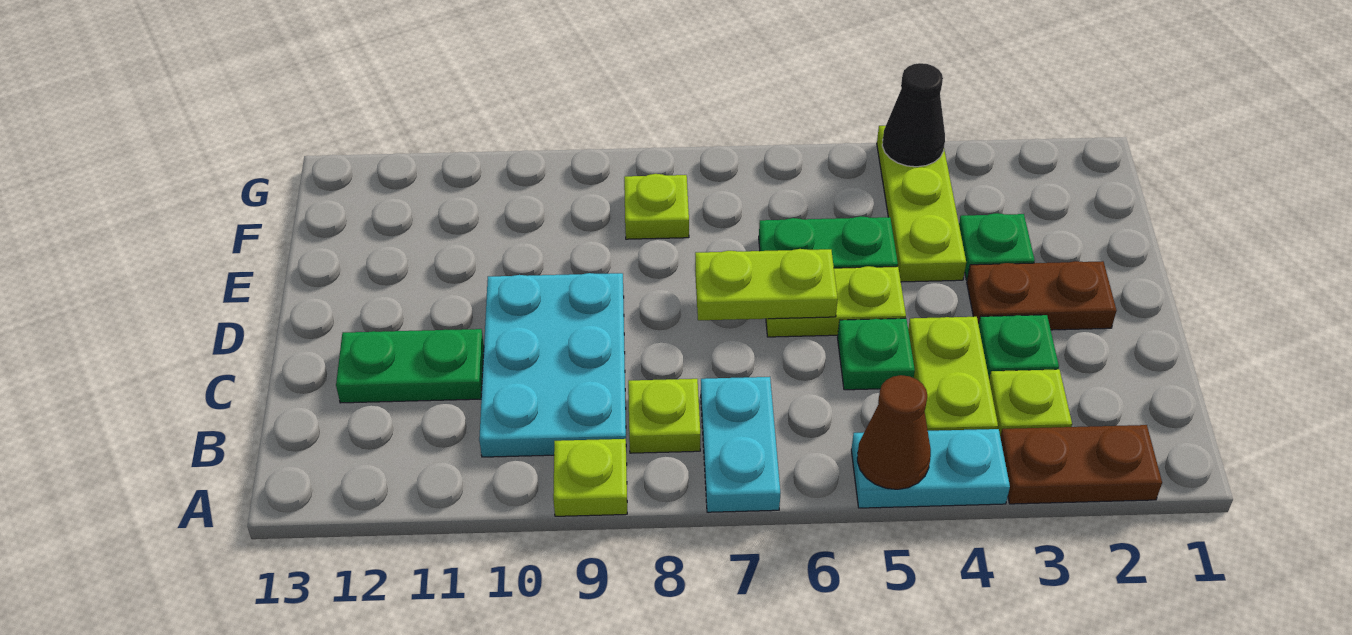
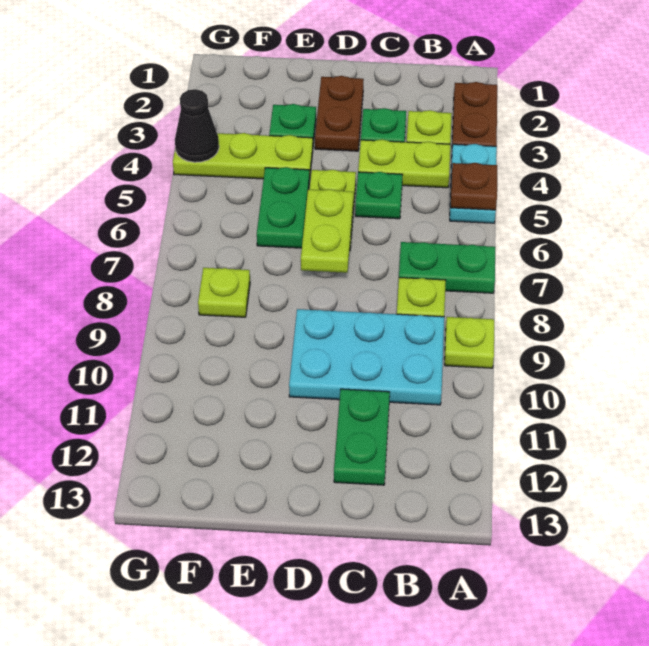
brown 1x1 cone [857,375,931,489] -> brown 1x1 plate [450,163,497,210]
cyan 1x2 plate [701,377,780,512] -> green 1x2 plate [399,242,495,293]

